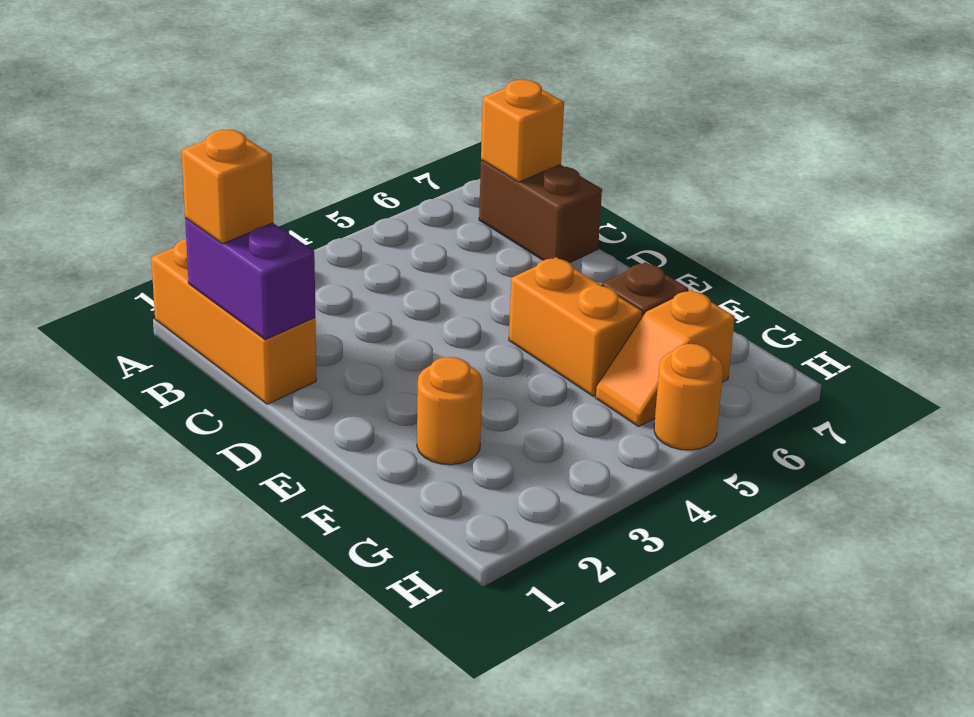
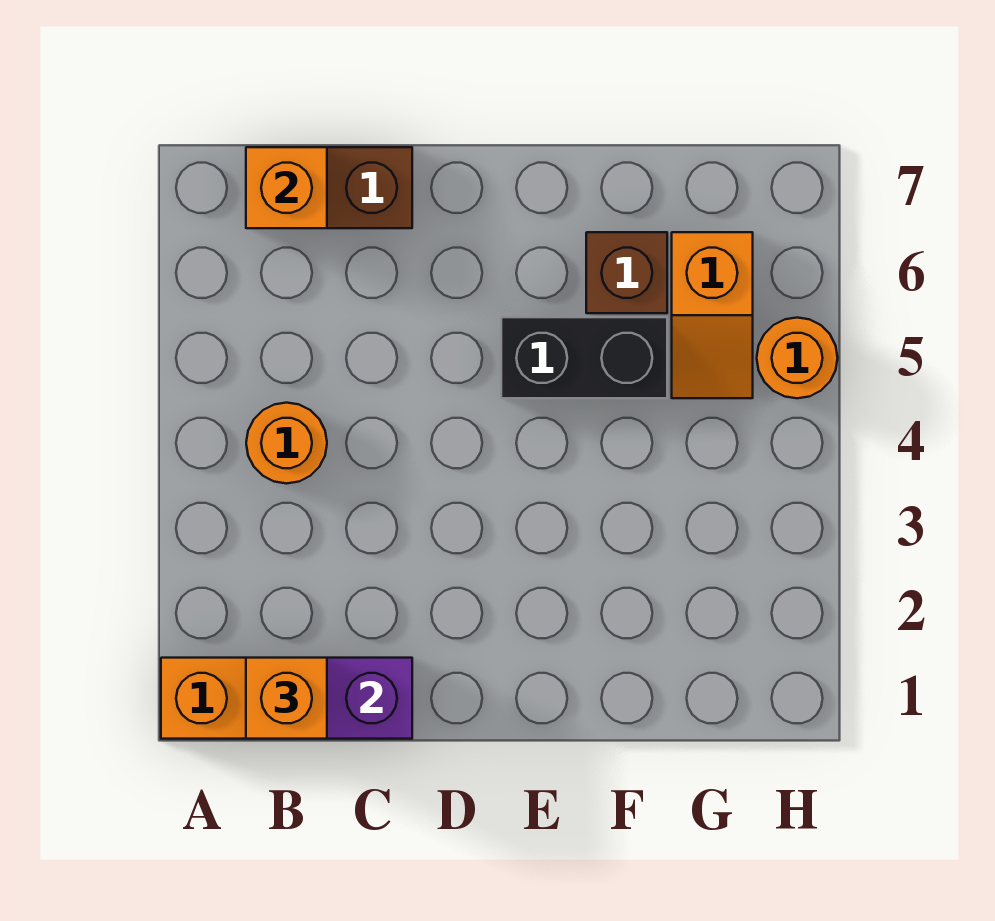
orange 1x2 brick [509,257,642,396] -> black 1x2 brick [501,317,667,398]
orange 1x1 round brick [417,357,482,465] -> orange 1x1 round brick moved to [246,403,327,484]

